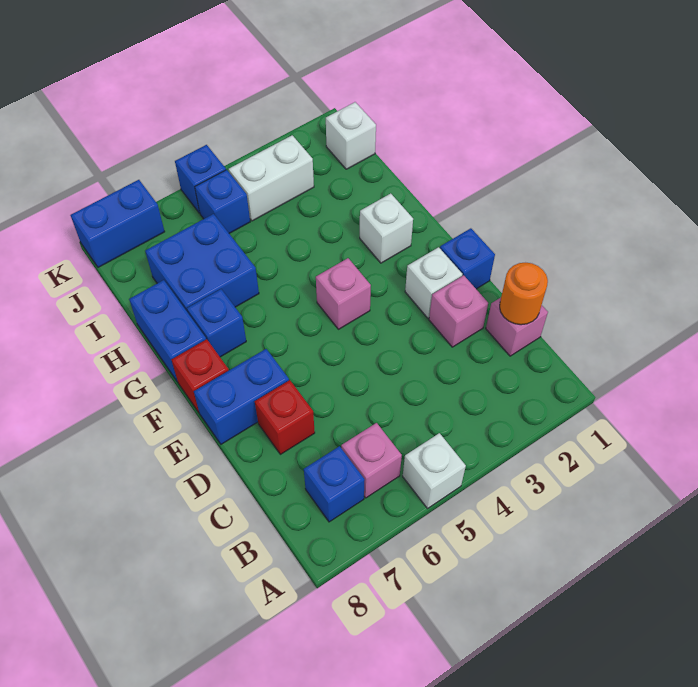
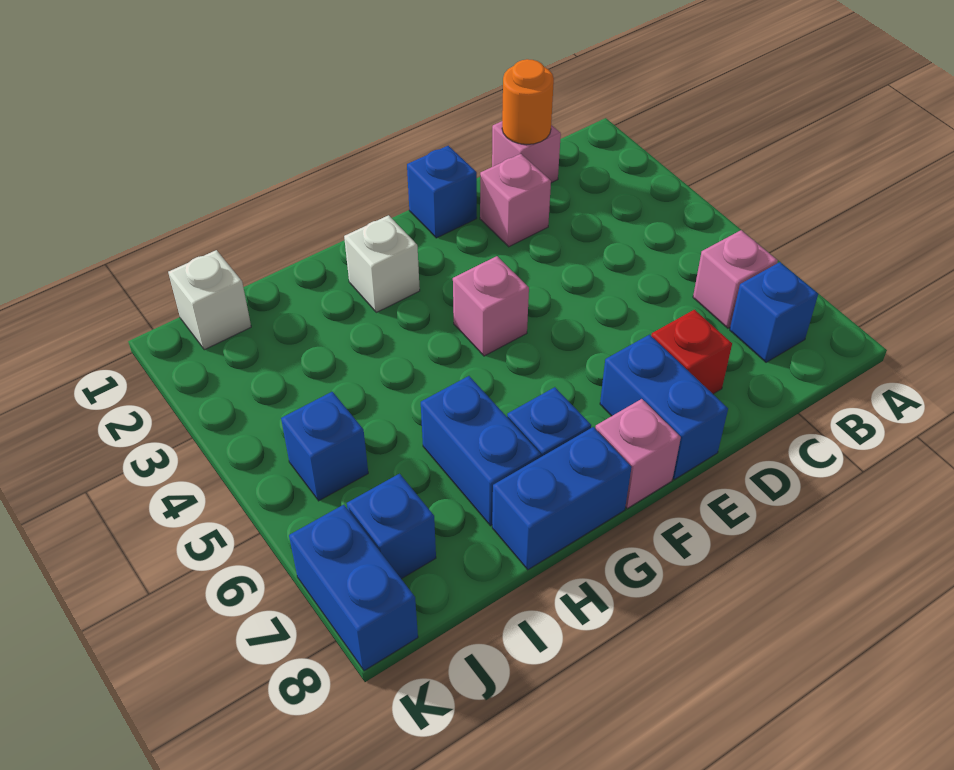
white 1x1 brick [403,433,466,508] -> none
white 1x1 brick [405,247,462,318] -> none
red 1x1 brick [172,339,229,412] -> pink 1x1 brick [595,399,681,508]
blue 2x2 brick [145,214,259,312] -> blue 1x2 brick [421,376,541,526]
white 1x2 brick [229,135,314,221] -> none
blue 1x1 brick [175,145,226,213] -> blue 1x1 brick moved to [347,474,436,579]

